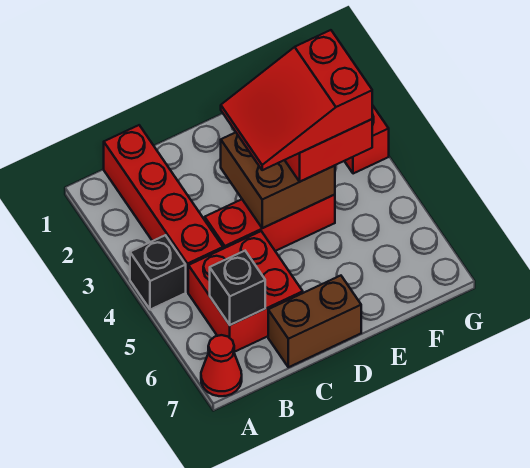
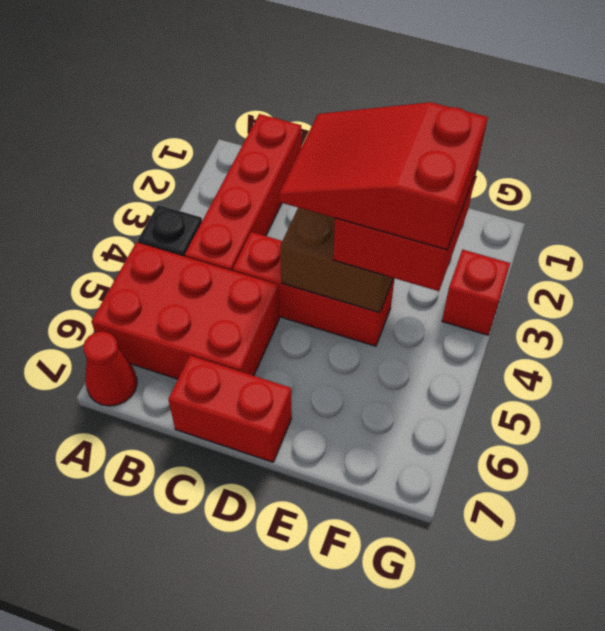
red 2x2 brick [188,231,303,352] -> red 2x3 brick [91,242,279,379]
black 1x1 brick [210,251,265,325] -> none
brown 1x2 brick [268,276,361,367] -> red 1x2 brick [168,356,292,462]

